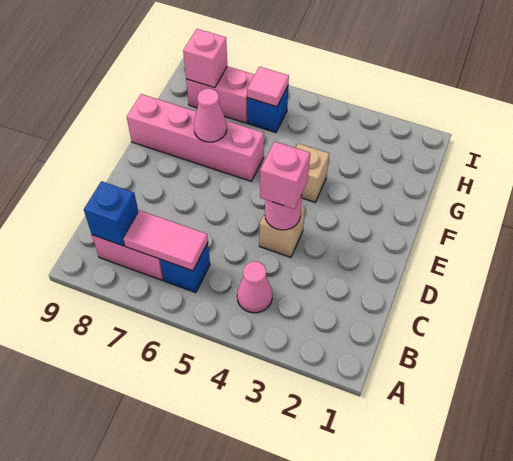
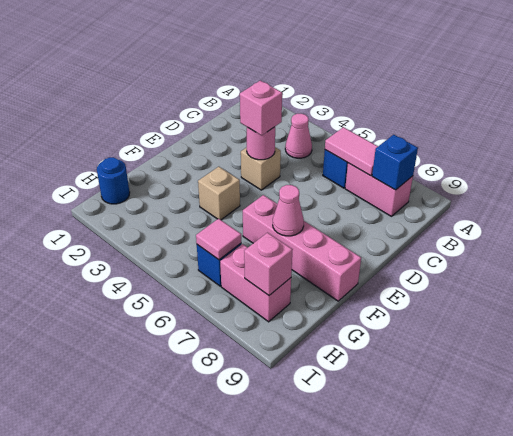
none -> blue 1x1 round brick [97,157,130,204]

